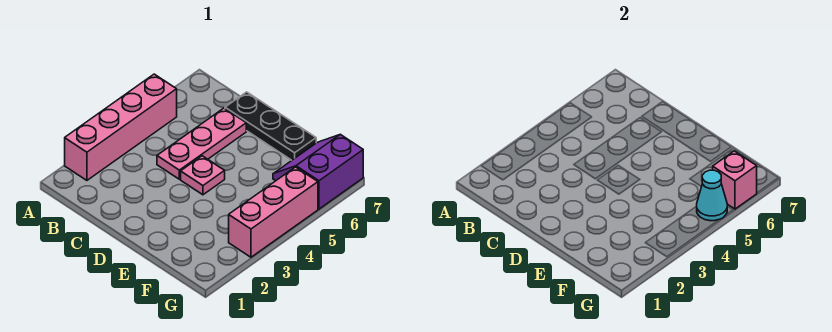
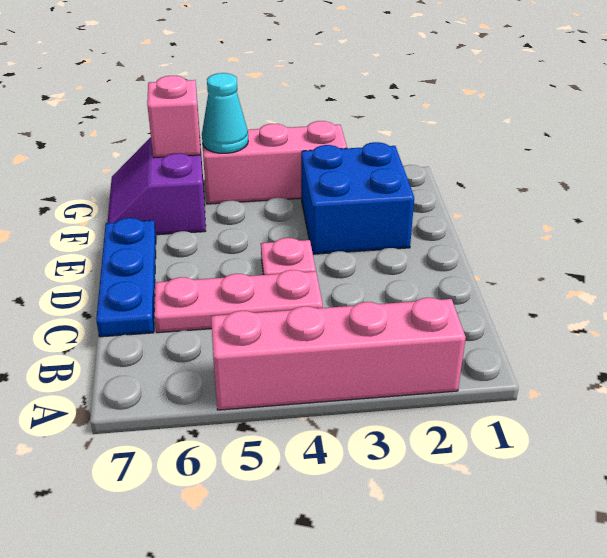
black 1x3 plate [225,92,316,160] -> blue 1x3 plate [96,218,156,337]
none -> blue 2x2 brick [301,142,414,254]
purple 2x2 slope [273,134,363,209] -> purple 2x2 slope turned to [107,137,206,235]

